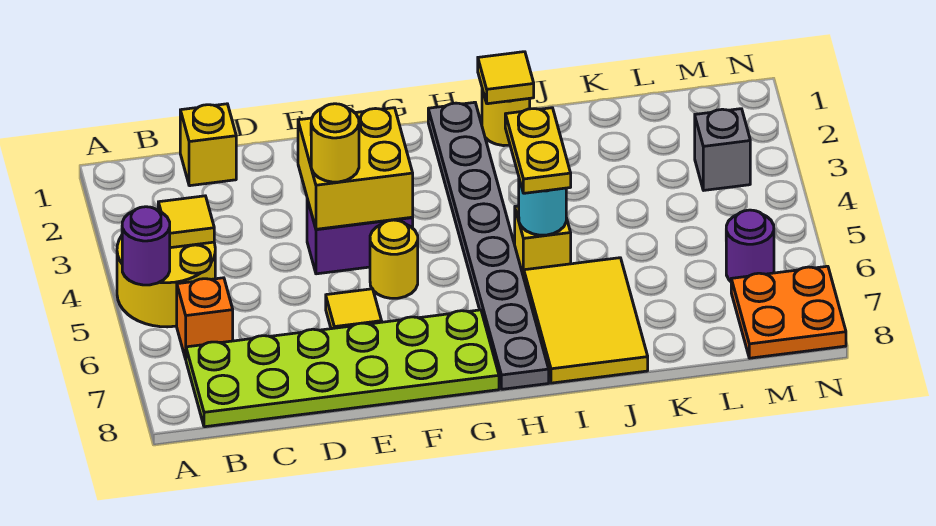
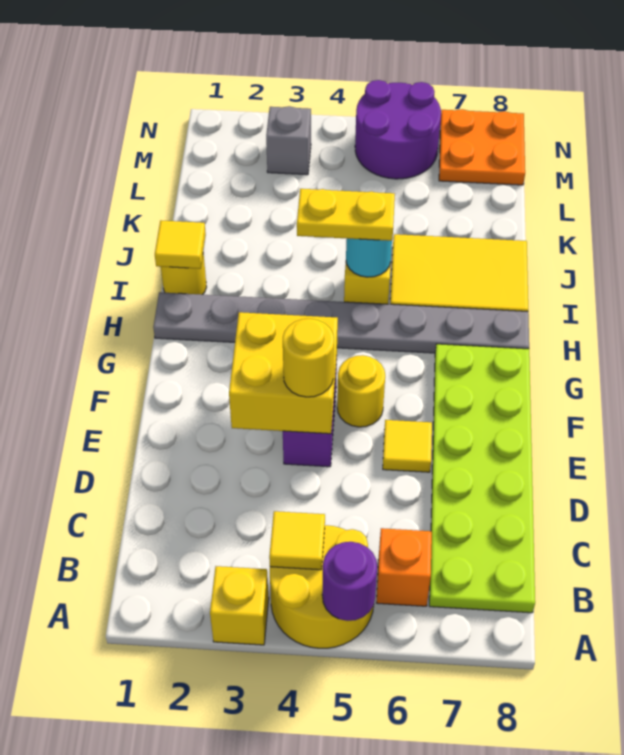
yellow 1x1 brick [180,104,236,186] -> yellow 1x1 brick moved to [210,566,269,645]
purple 1x1 round brick [726,210,774,281] -> purple 2x2 round brick [355,80,441,179]

